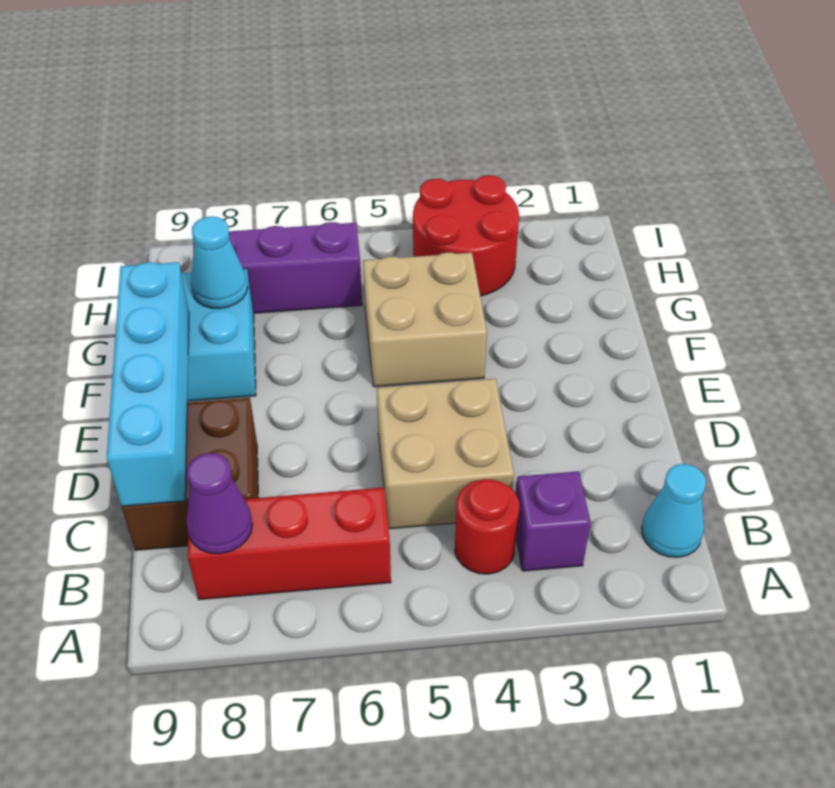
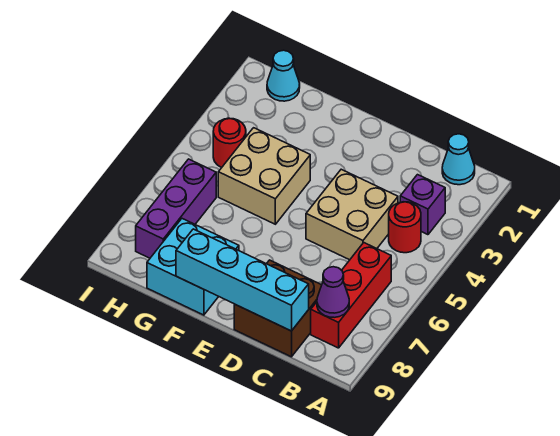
cyan 1x1 cone [191,217,248,308] -> cyan 1x1 cone moved to [267,50,300,101]
red 2x2 round brick [413,175,519,296] -> red 1x1 round brick [213,118,246,168]

